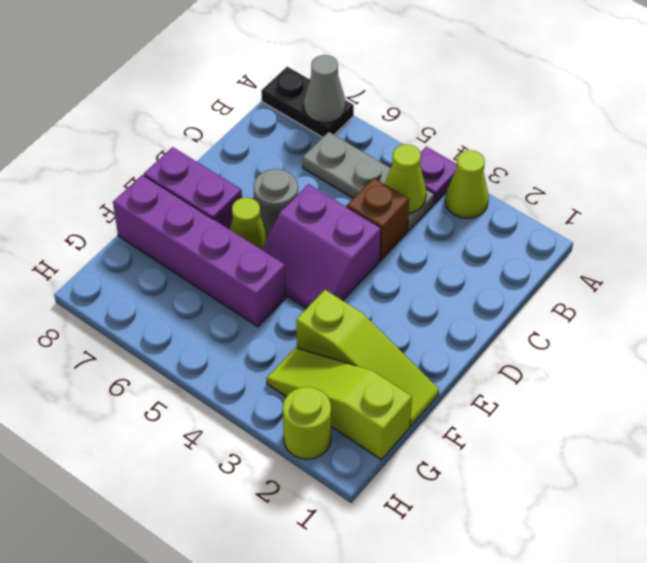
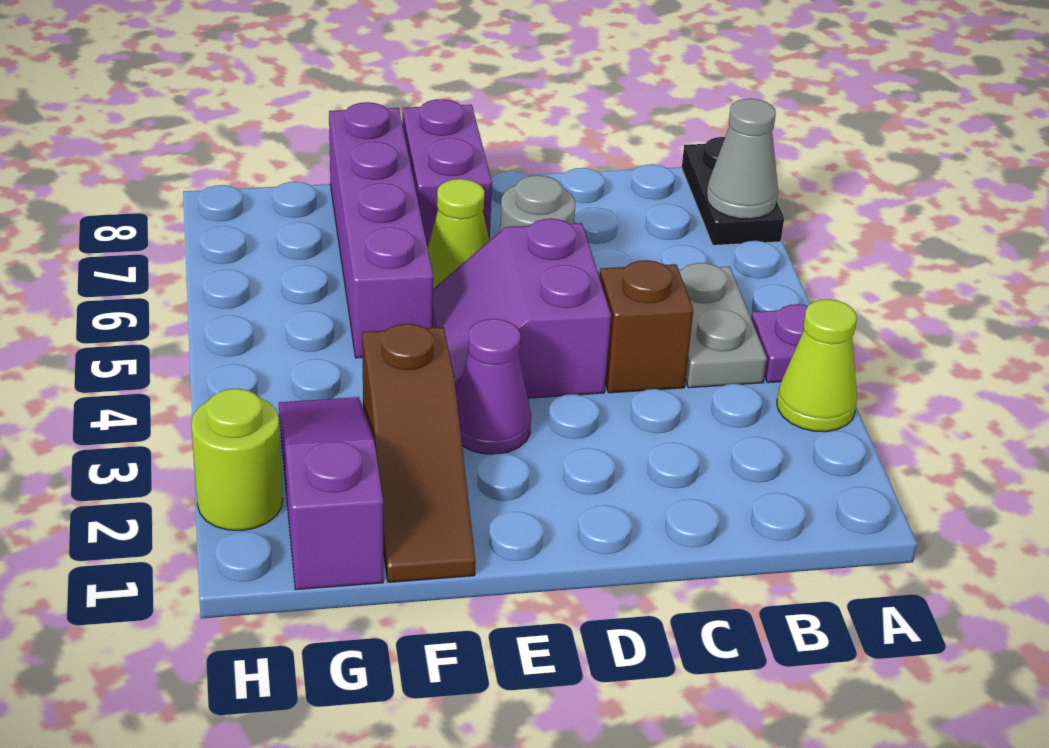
grey 1x3 plate [303,132,435,231] -> grey 1x2 plate [679,263,767,388]
lime 1x1 cone [385,144,426,213] -> none
none -> purple 1x1 cone [456,319,531,454]
lime 1x3 slope [296,290,439,426] -> brown 1x3 slope [362,324,475,582]
lime 1x3 slope [267,348,412,460] -> purple 1x3 slope [279,397,383,590]

